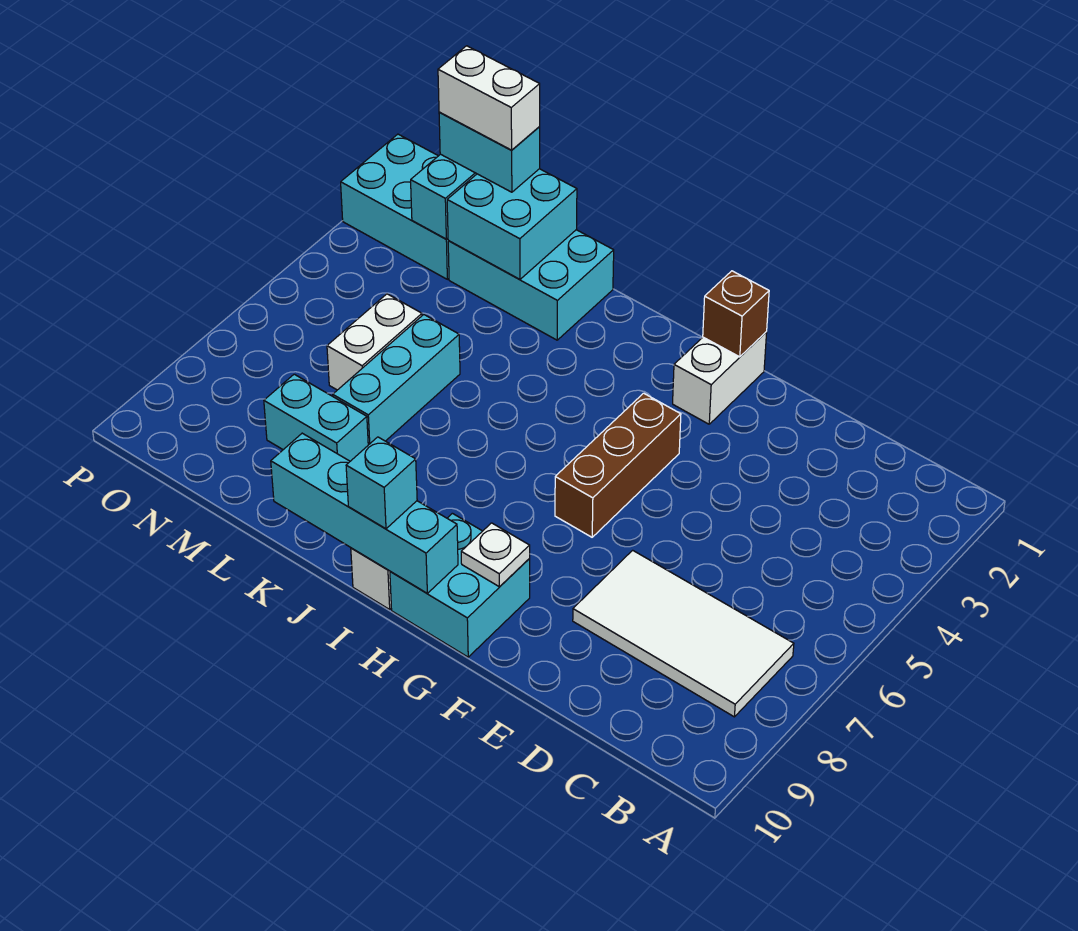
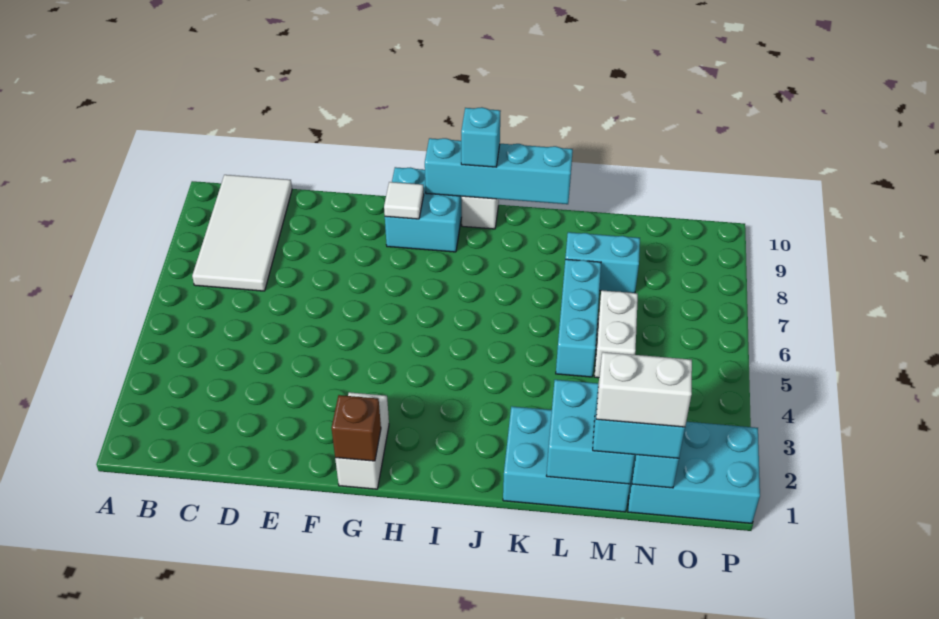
white 2x4 tile [573,550,794,717] -> white 2x4 tile turned to [192,175,292,291]
brown 1x3 brick [555,393,681,537] -> none
white 1x1 plate [461,523,530,587] -> white 1x1 tile [384,182,424,219]

